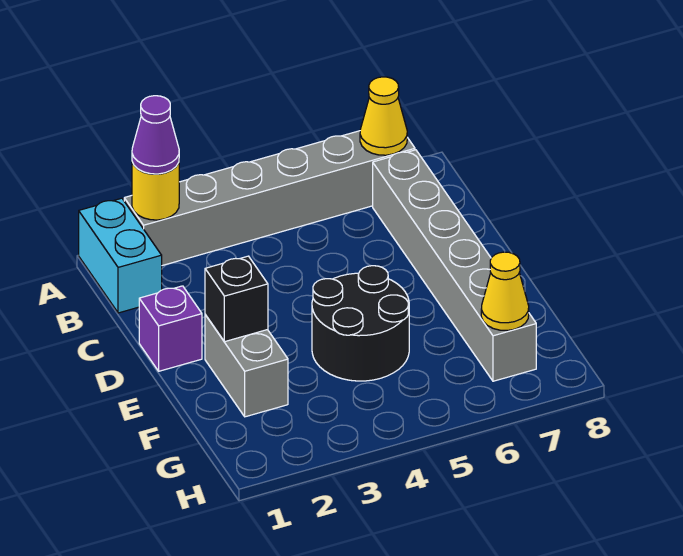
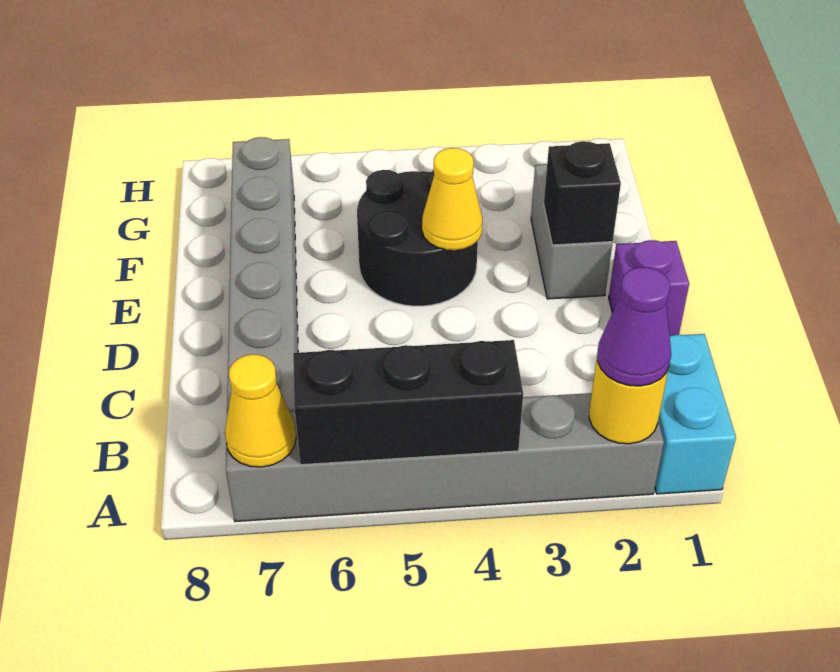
none -> black 1x3 brick [293,340,523,465]
yellow 1x1 cone [481,252,529,330] -> yellow 1x1 cone moved to [422,148,482,250]

